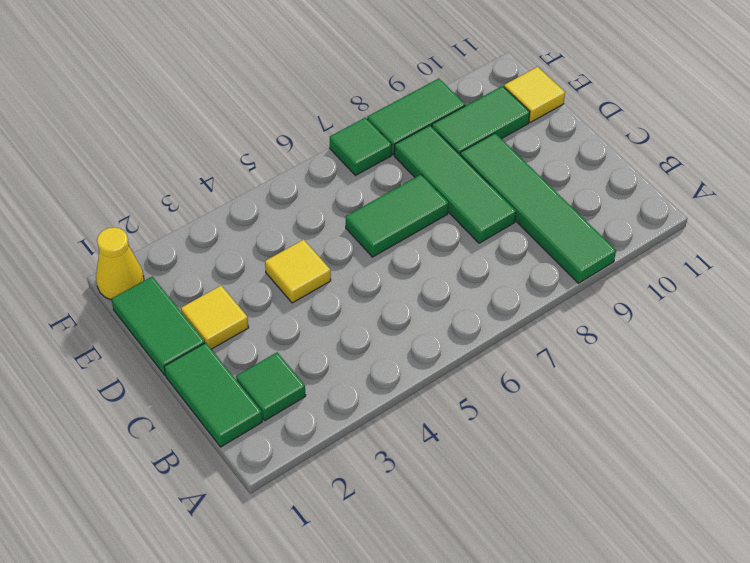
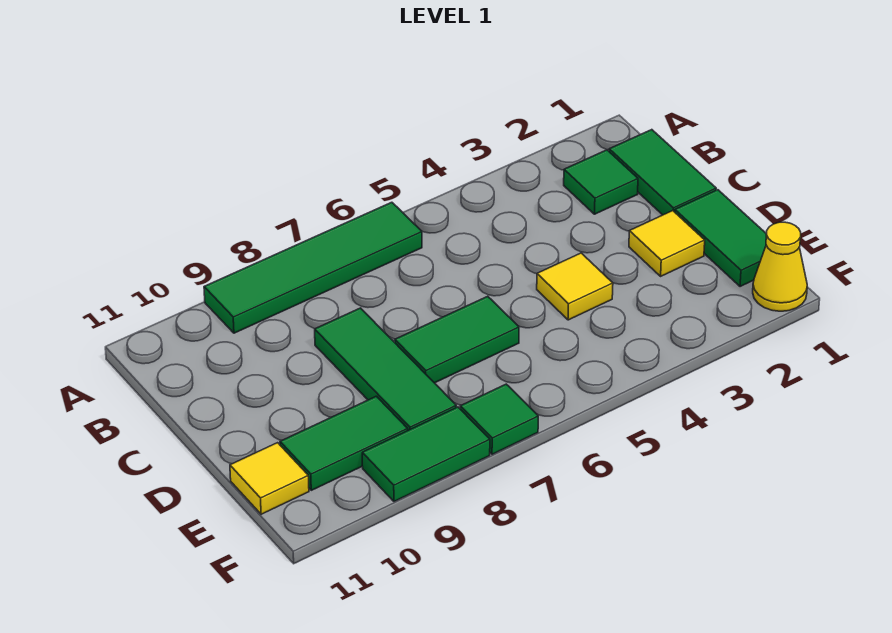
green 1x4 tile [460,133,616,283] -> green 1x4 tile turned to [204,202,422,333]

